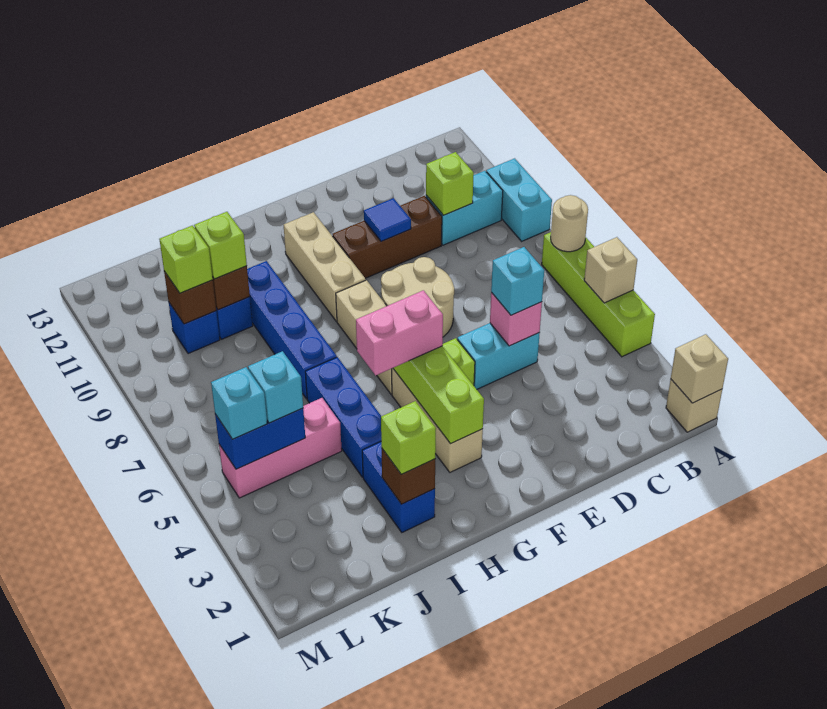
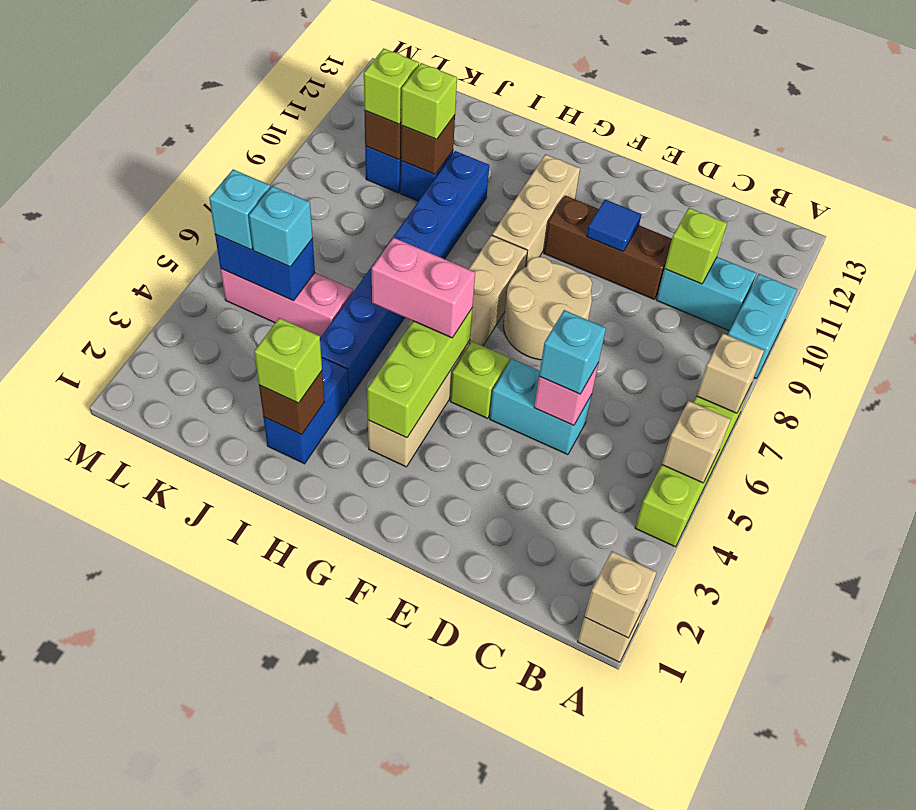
tan 1x1 round brick [551,195,588,252] -> tan 1x1 brick [697,333,764,413]

